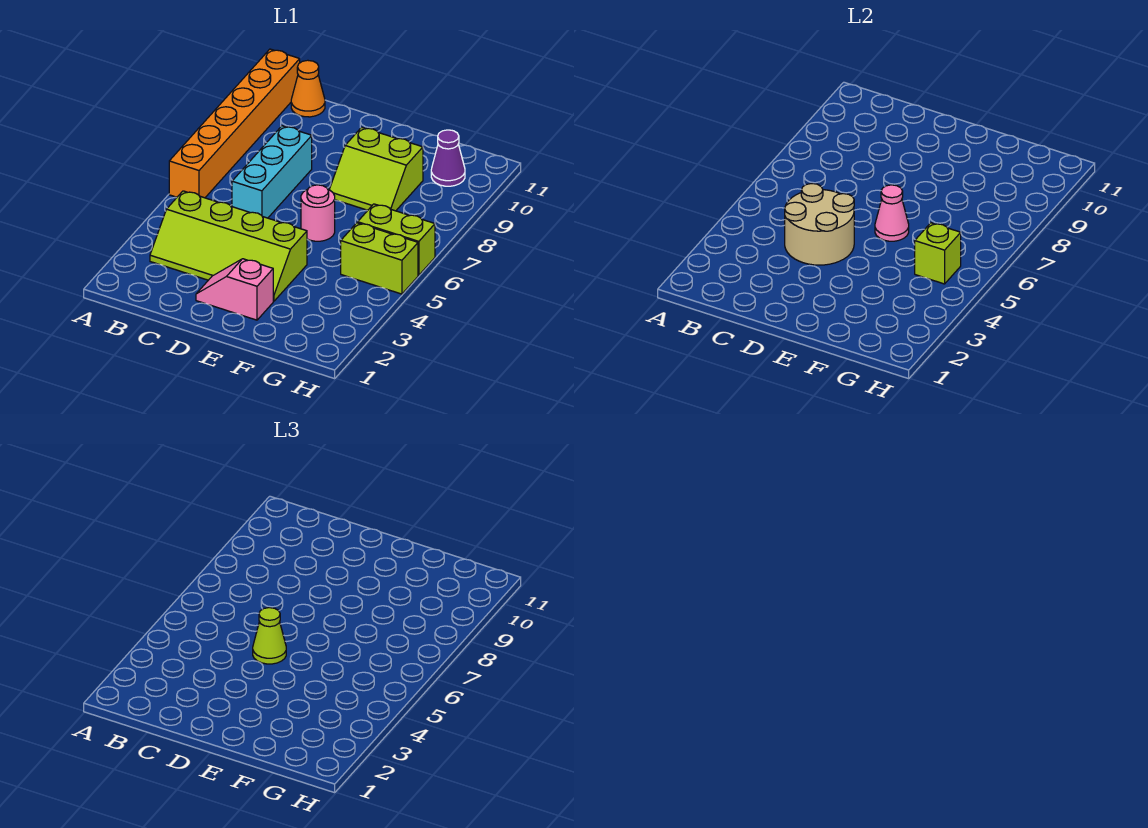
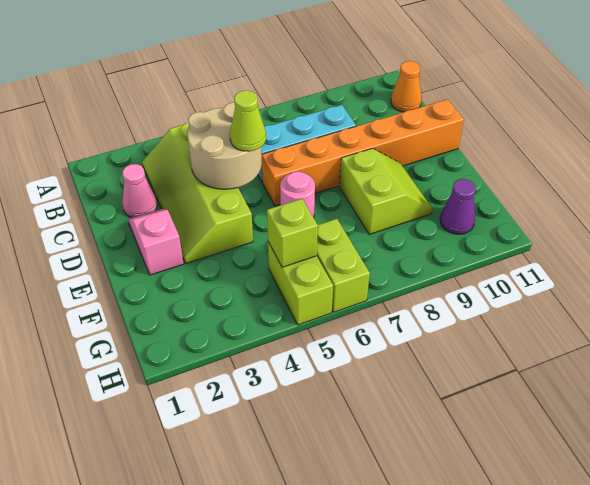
orange 1x6 brick [169,49,300,198] -> orange 1x6 brick moved to [262,99,464,206]
pink 1x1 cone [875,185,909,241] -> pink 1x1 cone moved to [122,164,157,218]
lime 2x2 slope [329,127,423,211] -> lime 2x2 slope turned to [340,148,432,234]

